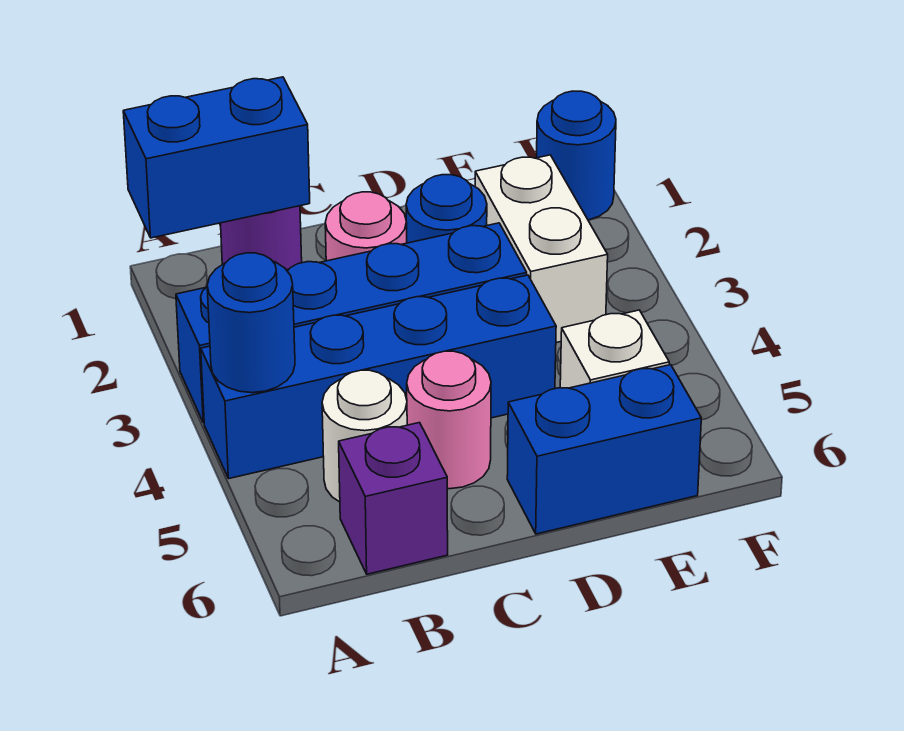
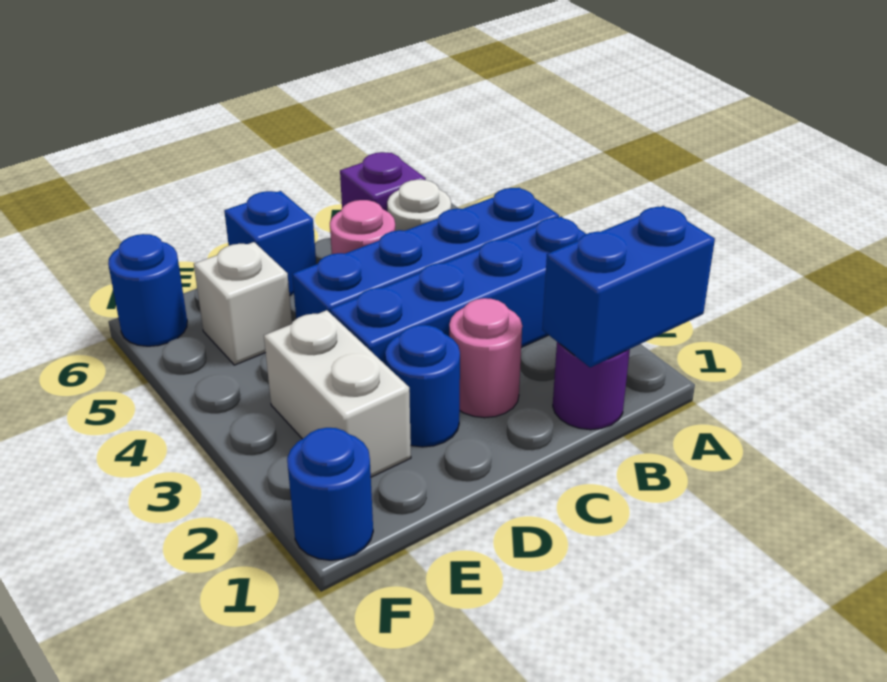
blue 1x1 round brick [207,253,295,393] -> blue 1x1 round brick moved to [108,234,187,346]
blue 1x2 brick [507,365,701,534] -> blue 1x1 brick [224,191,316,296]

